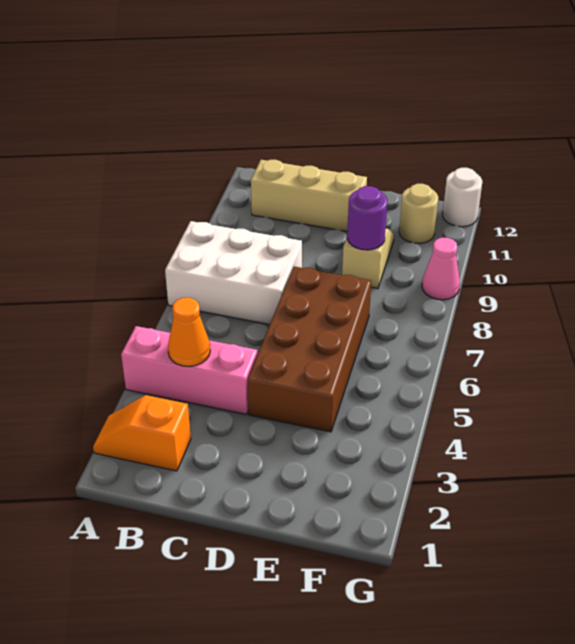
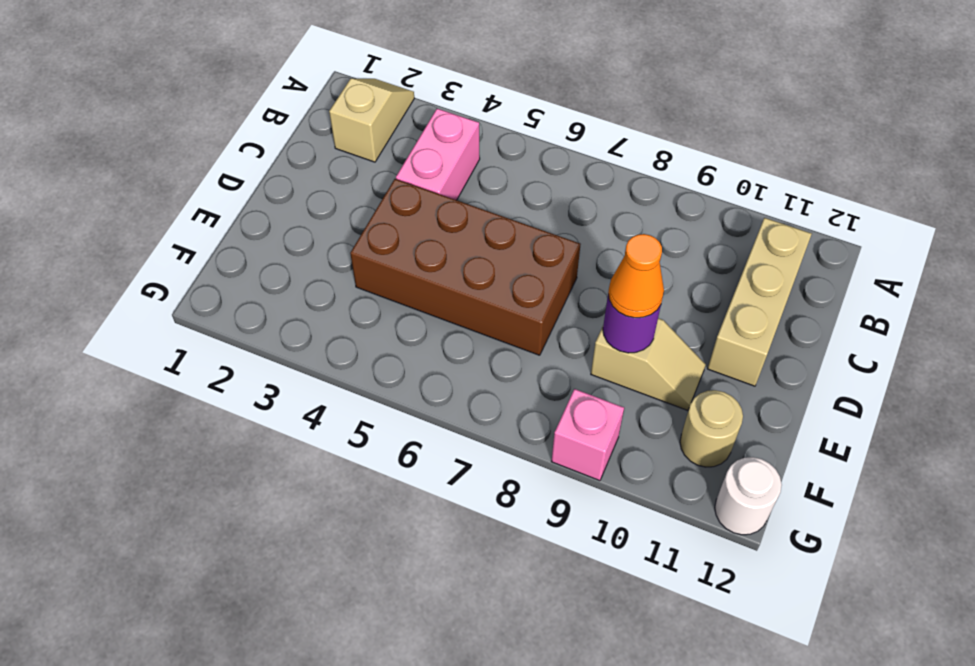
orange 1x2 slope [93,395,191,471] -> tan 1x2 slope [329,79,414,162]
pink 1x3 brick [121,326,258,414] -> pink 1x2 brick [396,108,480,200]
white 2x3 brick [165,221,302,325] -> none
orange 1x1 cone [168,298,210,366] -> orange 1x1 cone moved to [608,234,664,318]
pink 1x1 cone [422,238,460,300] -> pink 1x1 brick [551,389,624,481]

